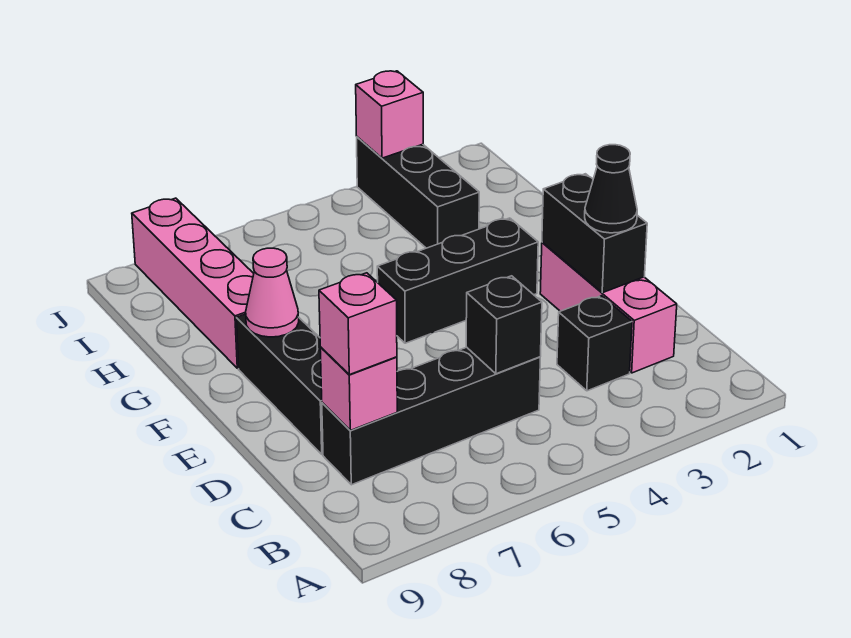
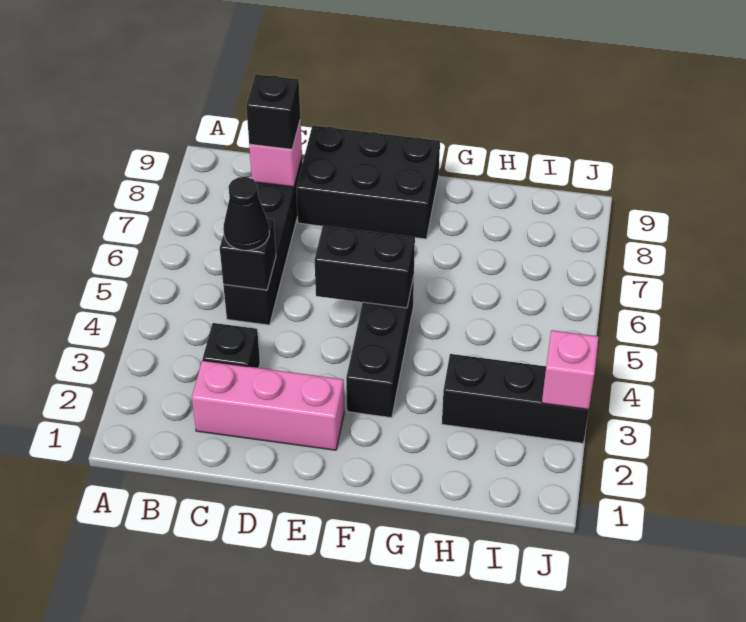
pink 1x1 brick [319,273,397,375] -> black 1x1 brick [246,74,300,149]
black 1x2 brick [542,174,647,293] -> black 1x2 brick moved to [315,226,415,308]
black 1x1 cone [585,145,637,233] -> black 1x1 cone moved to [223,177,269,250]
black 1x3 brick [236,314,323,454] -> black 2x3 brick [296,126,440,239]
pink 1x1 cone [246,248,299,337] -> none
pink 1x4 brick [132,198,254,368] -> none

